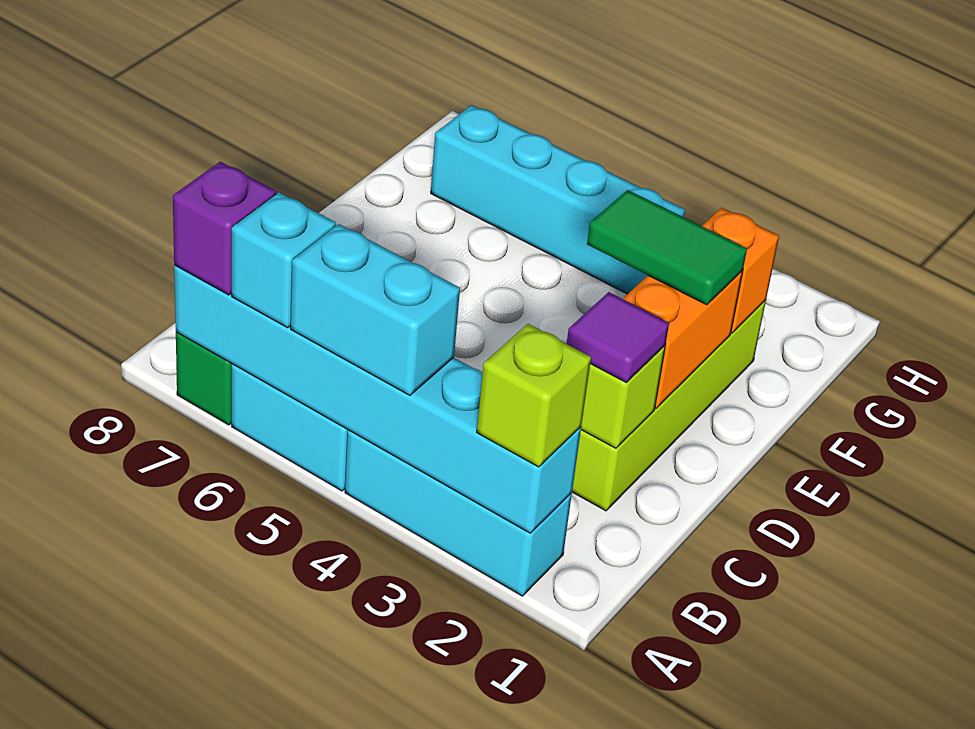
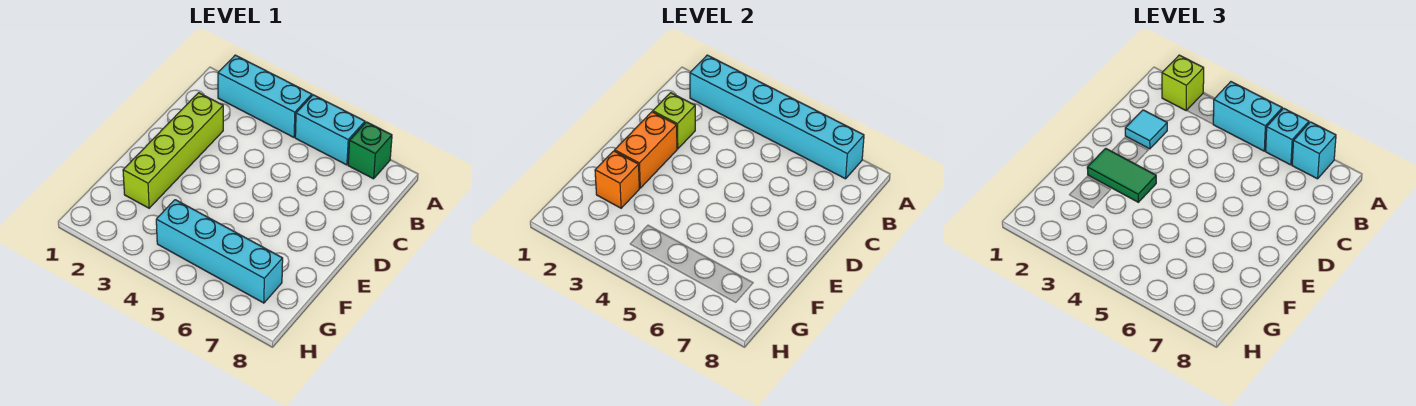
purple 1x1 brick [173,162,276,295] -> cyan 1x1 brick [1292,122,1336,179]
purple 1x1 tile [567,292,669,383] -> cyan 1x1 tile [1125,110,1167,149]

